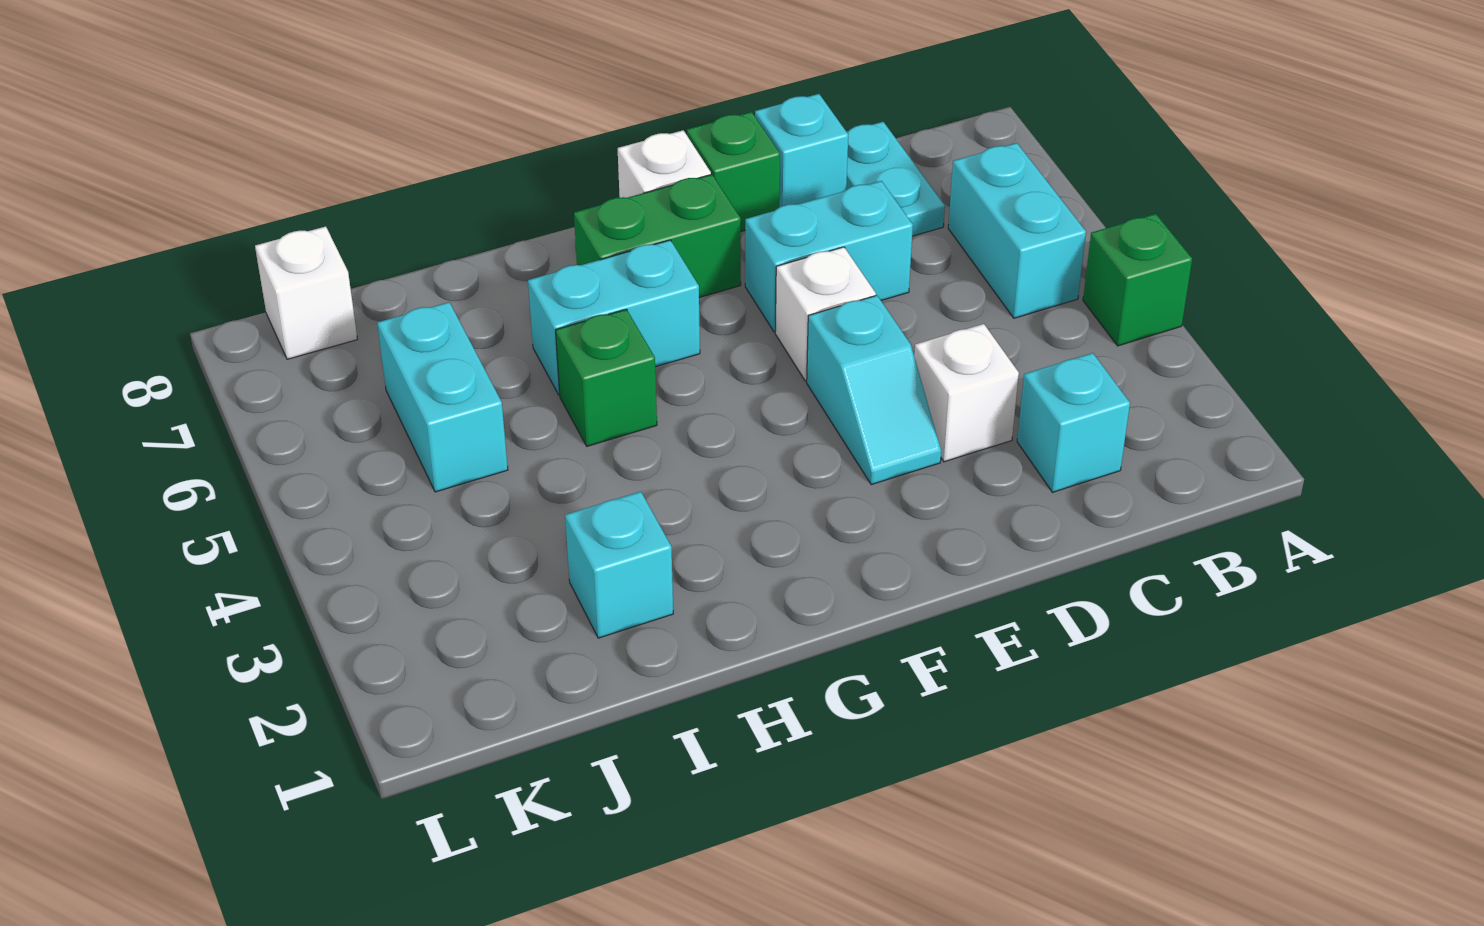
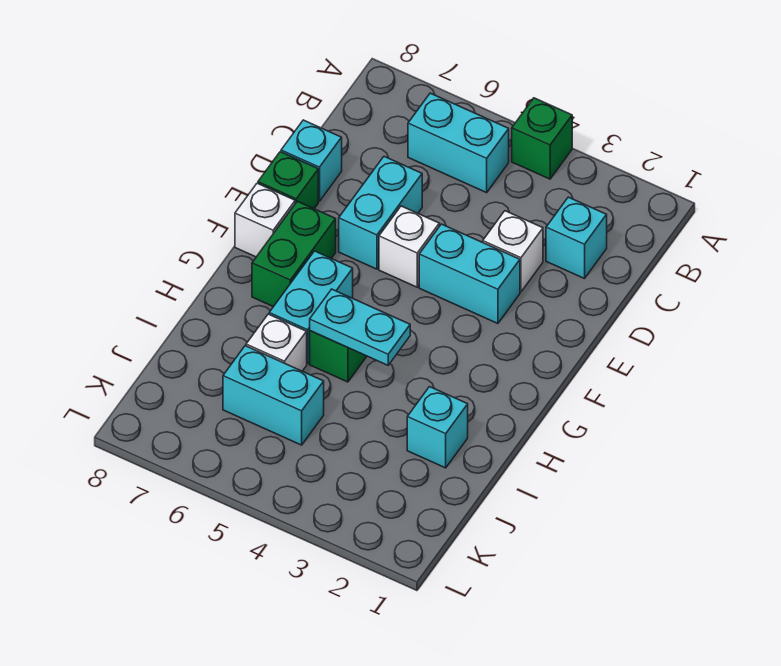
cyan 1x2 plate [846,122,945,236] -> cyan 1x2 plate moved to [310,289,410,365]
cyan 1x2 slope [807,295,941,485] -> cyan 1x2 brick [419,224,520,324]
white 1x1 brick [255,226,357,359] -> white 1x1 brick moved to [246,314,307,371]

